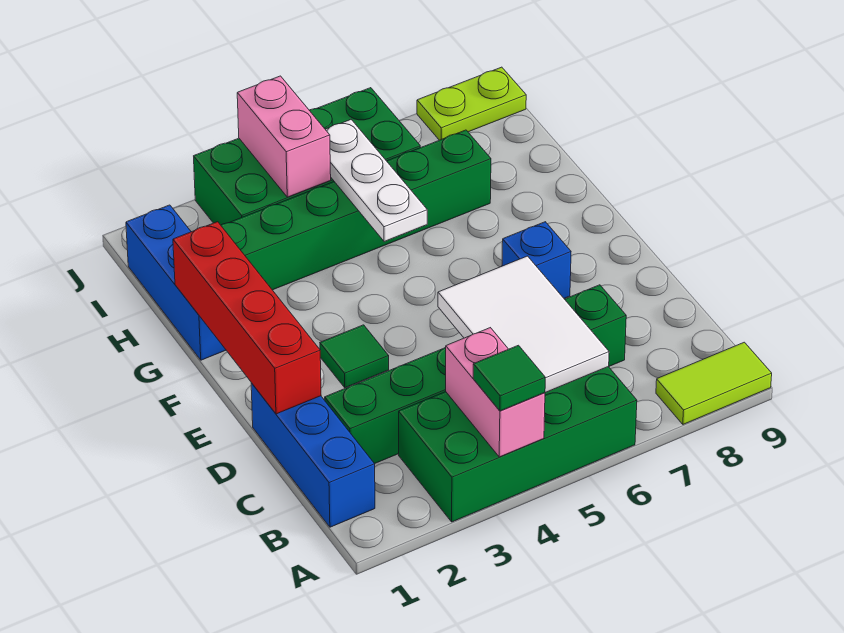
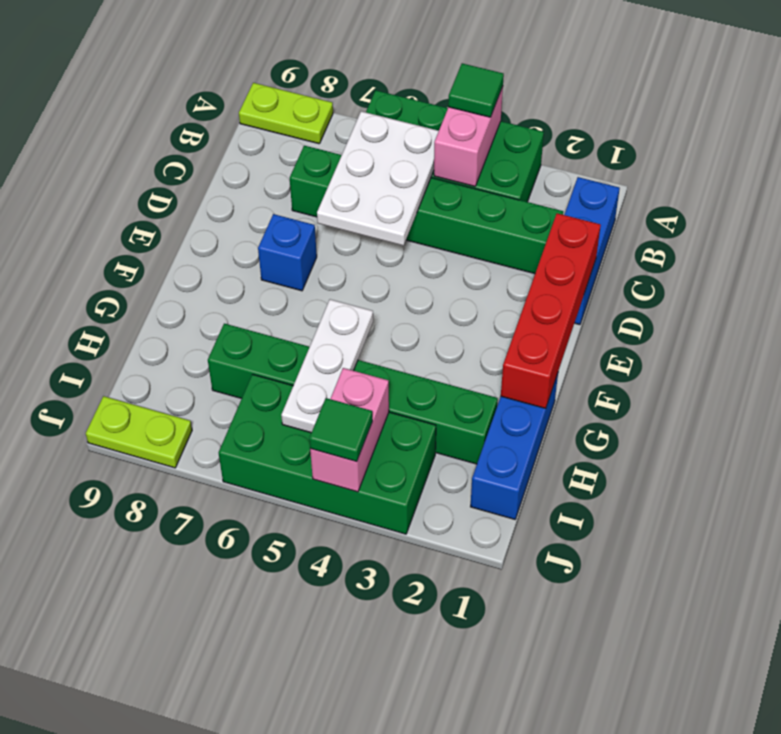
lime 1x2 tile [656,342,772,424] -> lime 1x2 plate [239,83,333,144]
white 2x3 tile [438,256,609,393] -> white 2x3 plate [317,111,439,246]
green 1x1 tile [320,325,389,388] -> green 1x1 tile moved to [309,398,372,461]

